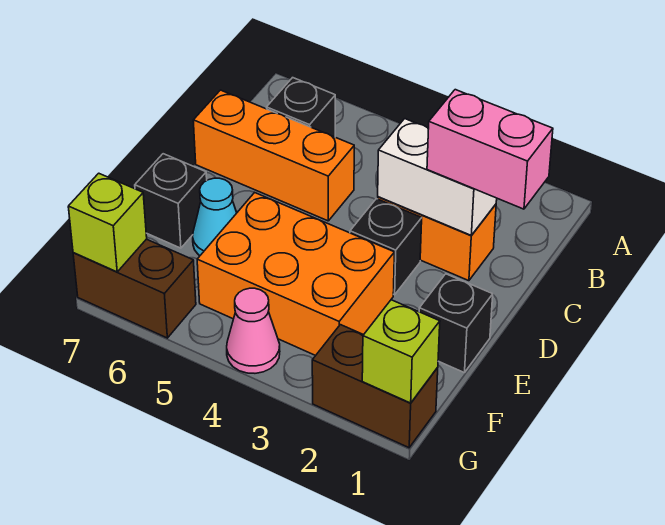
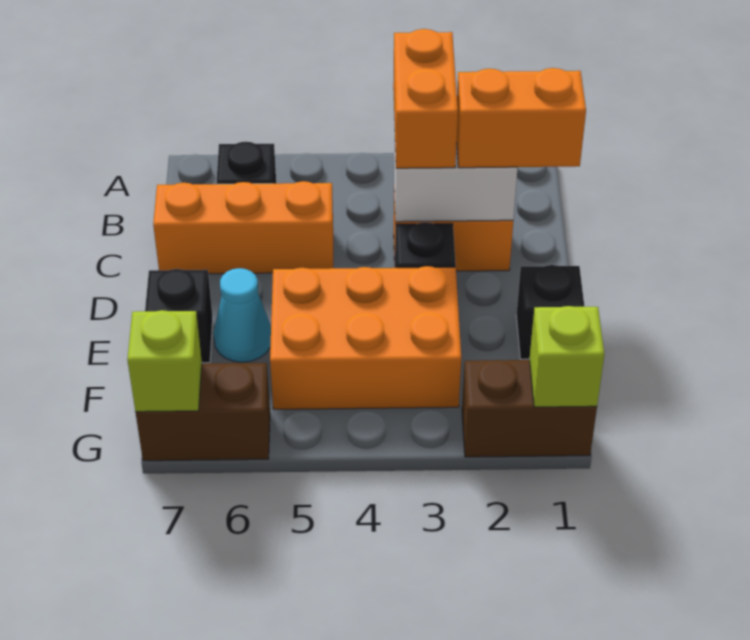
none -> orange 1x2 brick [393,29,458,168]
pink 1x2 brick [427,90,553,209] -> orange 1x2 brick [457,68,586,168]
pink 1x1 cone [227,288,280,373] -> none

